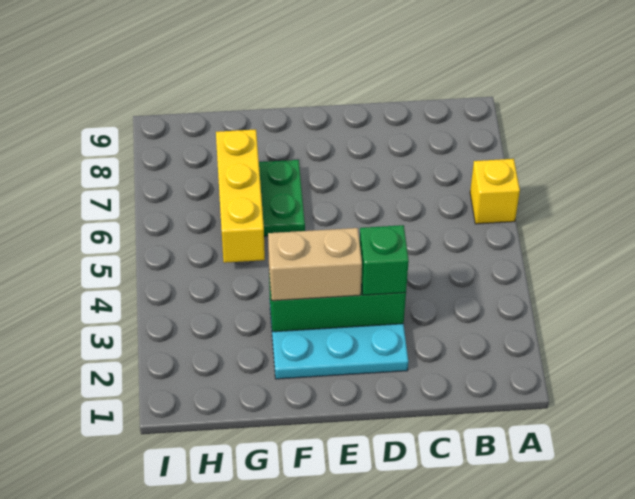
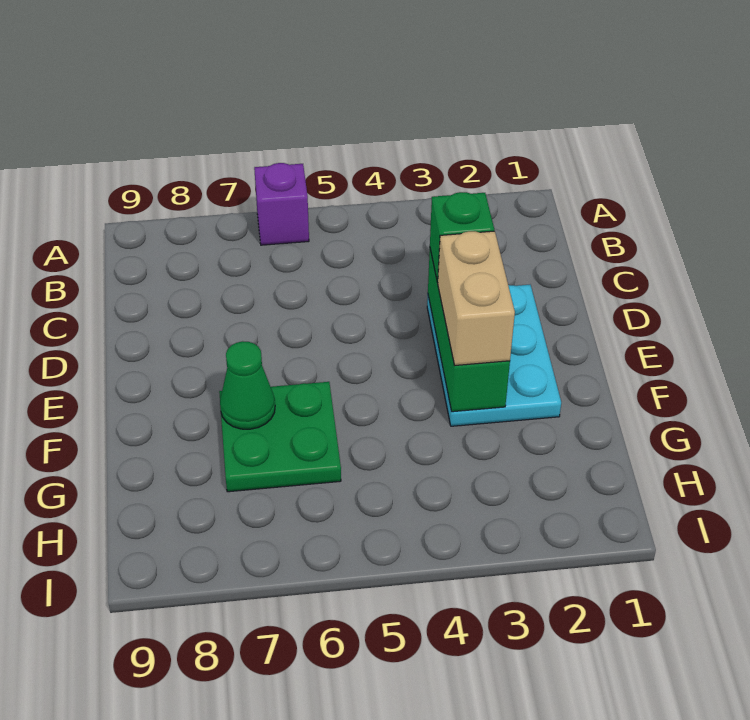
yellow 1x1 brick [470,159,520,224] -> purple 1x1 brick [254,163,309,245]
none -> green 1x1 cone [220,341,275,429]
yellow 1x3 brick [216,129,265,263] -> none

